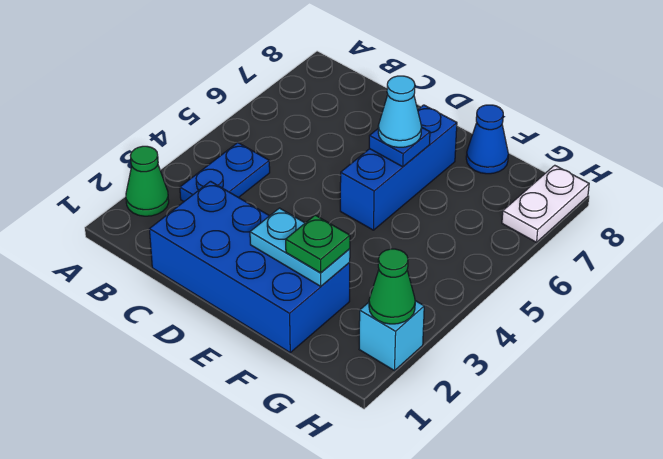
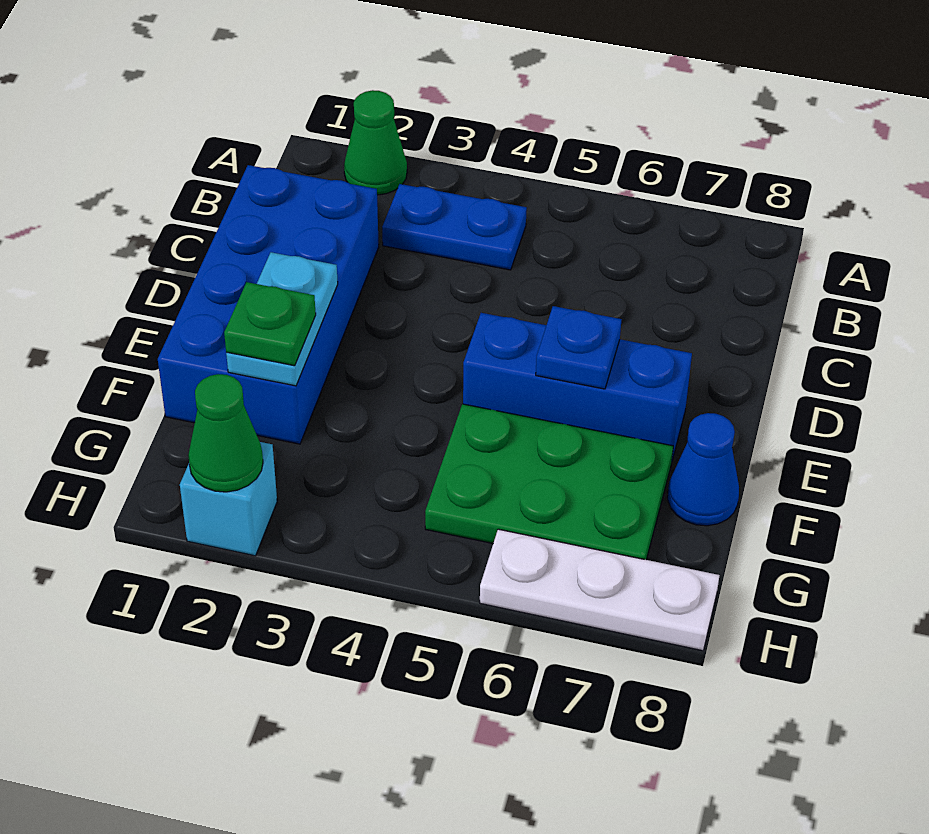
cyan 1x1 cone [378,76,422,147] -> none
none -> green 2x3 plate [425,404,673,560]
white 1x2 plate [502,165,589,242] -> white 1x3 plate [480,529,719,651]

